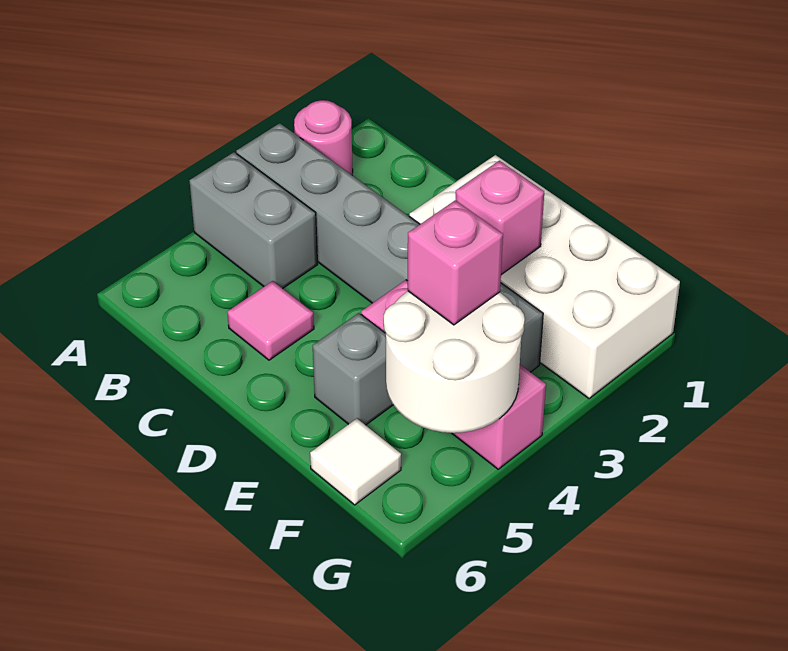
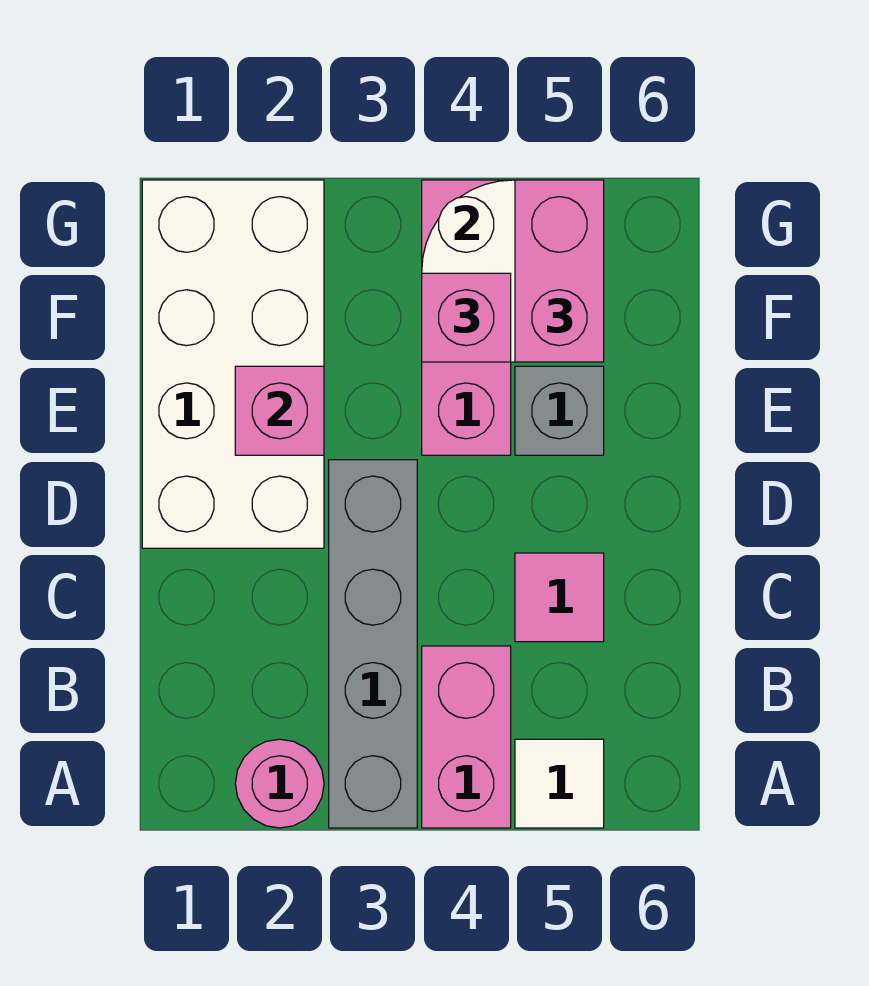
grey 1x6 brick [236,123,543,372] -> grey 1x4 brick [329,460,417,828]
grey 1x2 brick [189,152,318,289] -> pink 1x2 brick [422,646,511,828]
none -> pink 1x2 brick [515,180,604,362]
white 1x1 tile [310,419,401,505] -> white 1x1 tile moved to [515,739,604,828]

